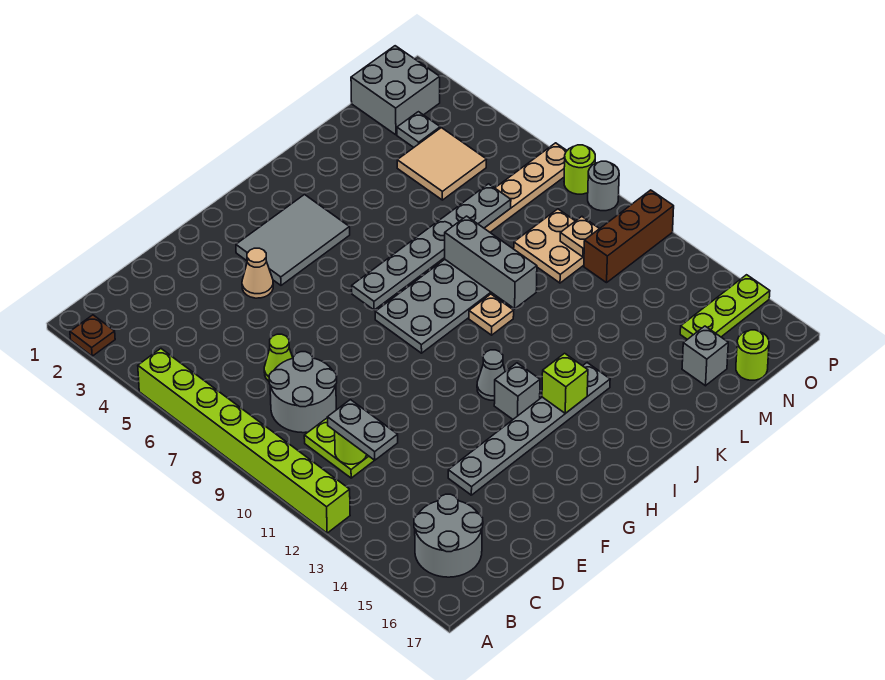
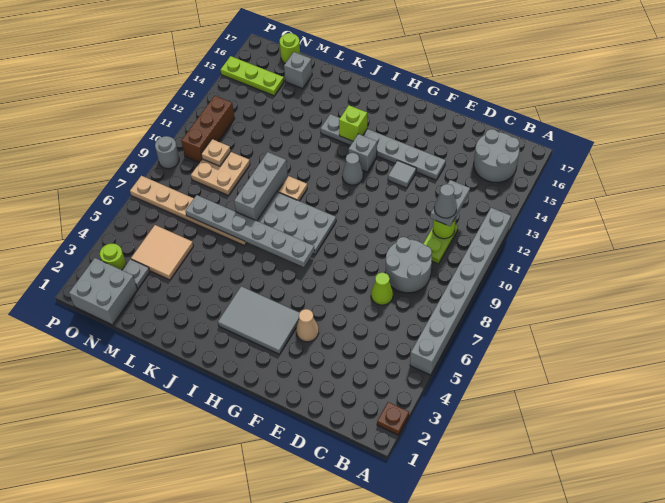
lime 1x8 brick [138,349,350,533] -> grey 1x8 brick [410,208,511,375]
none -> grey 1x1 cone [434,184,457,218]
none -> grey 1x1 tile [388,160,416,188]
brown 1x3 brick [584,190,674,283] -> brown 1x3 brick turned to [182,96,235,163]
lime 1x1 round brick [564,145,595,194] -> lime 1x1 round brick moved to [100,244,126,270]

